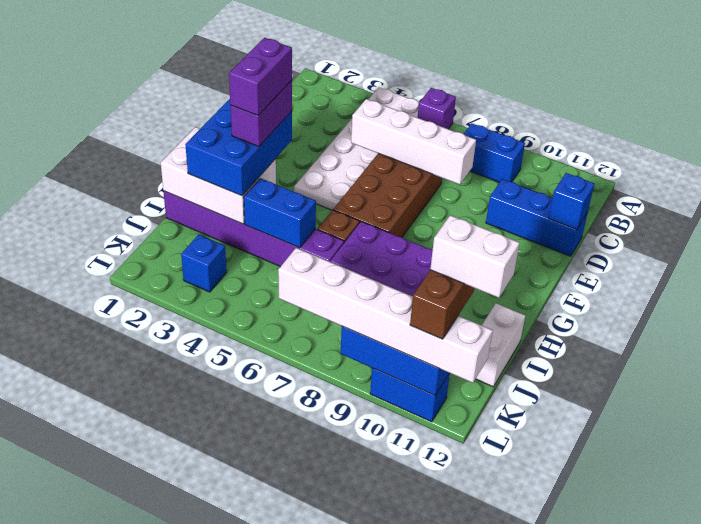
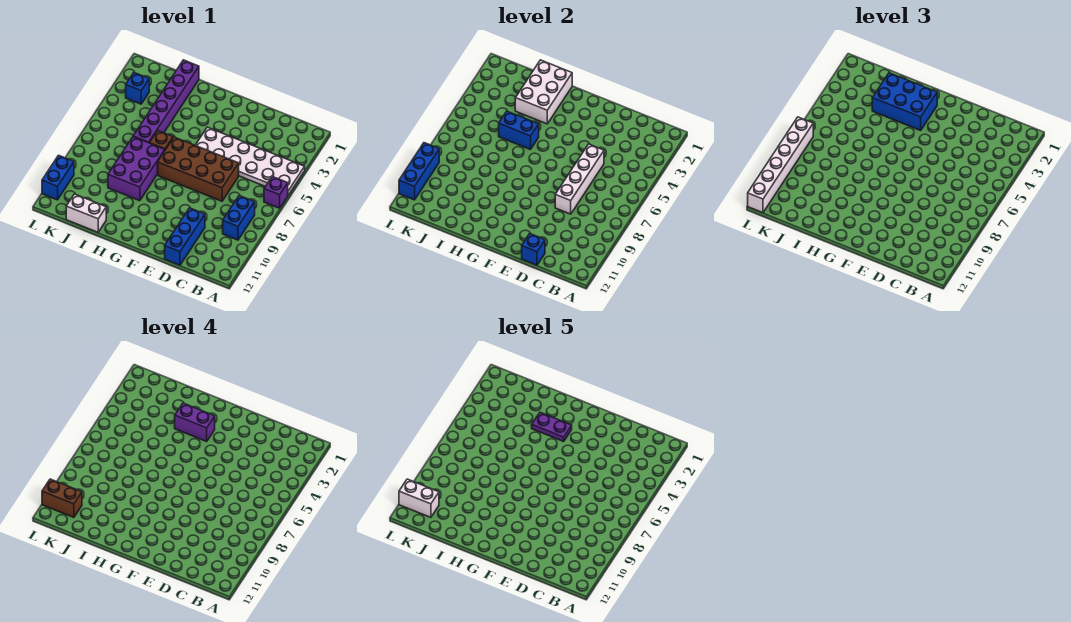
purple 1x2 brick [229,38,292,116] -> purple 1x2 plate [532,412,572,441]
blue 1x2 brick [244,178,316,248] -> blue 1x2 brick turned to [499,111,539,150]
white 1x2 brick [430,215,520,298] -> white 1x2 brick turned to [399,479,439,517]

